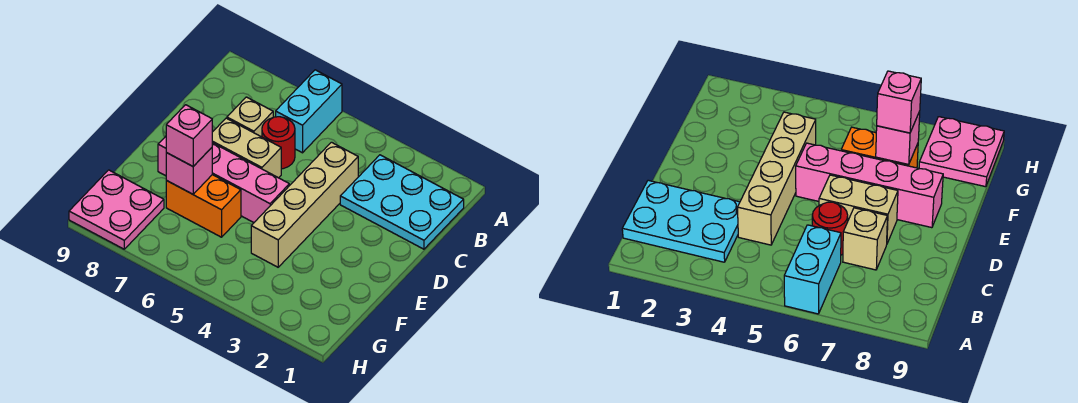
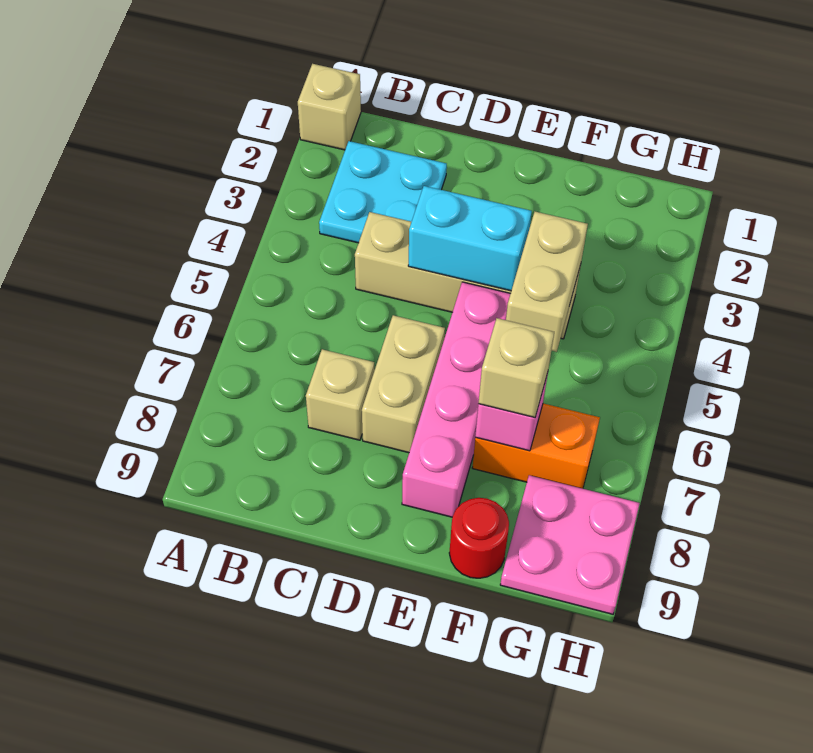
none -> tan 1x1 brick [298,64,361,150]
cyan 1x2 brick [276,70,342,153] -> cyan 1x2 brick moved to [408,186,532,291]
cyan 2x3 plate [340,155,464,249] -> cyan 2x2 plate [319,141,447,243]
red 1x1 round brick [262,117,295,169] -> red 1x1 round brick moved to [449,498,509,578]
none -> tan 1x2 brick [506,212,588,352]
orange 1x2 brick [166,175,241,237] -> orange 1x2 brick turned to [472,403,600,489]
pink 1x1 brick [166,105,212,166] -> tan 1x1 brick [479,318,554,417]

